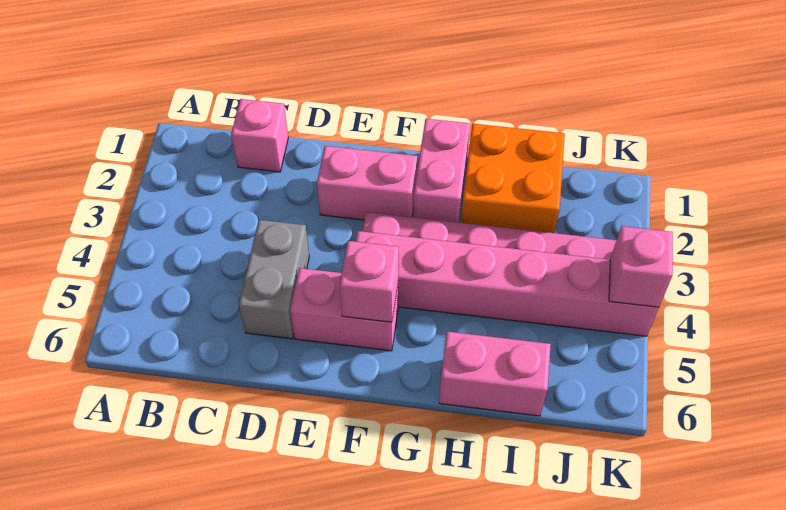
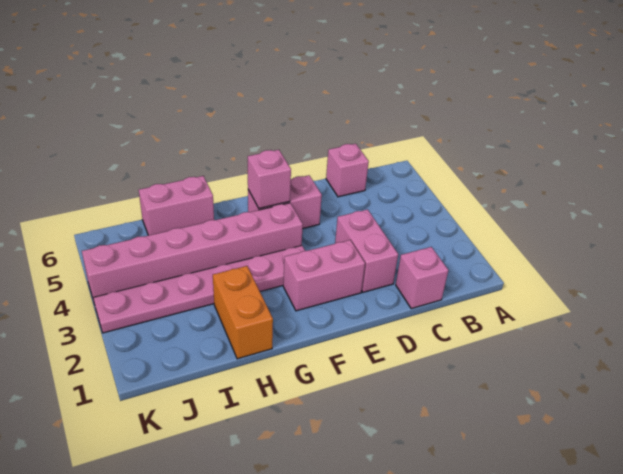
grey 1x2 brick [239,220,309,339] -> none
pink 1x2 brick [413,119,470,222] -> pink 1x2 brick moved to [335,209,398,292]
orange 2x2 brick [461,124,565,233] -> orange 1x2 brick [213,266,273,359]
pink 1x1 brick [609,226,673,307] -> pink 1x1 brick moved to [326,144,369,197]

